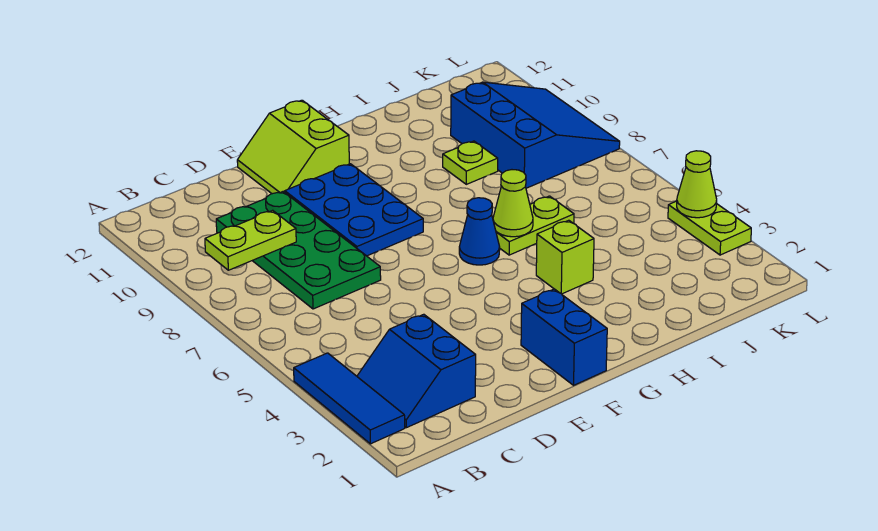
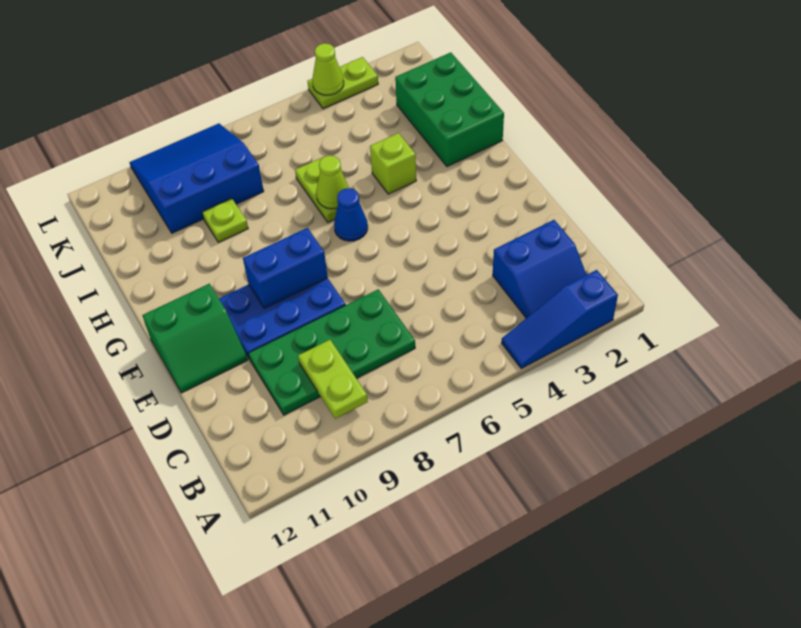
blue 1x3 tile [294,353,405,444] -> blue 1x3 slope [501,270,618,368]
lime 2x2 slope [237,100,349,194] -> green 2x2 slope [142,284,248,393]
blue 1x2 brick [521,289,607,385] -> blue 1x2 brick moved to [243,228,328,308]
none -> green 2x3 brick [395,53,504,167]

